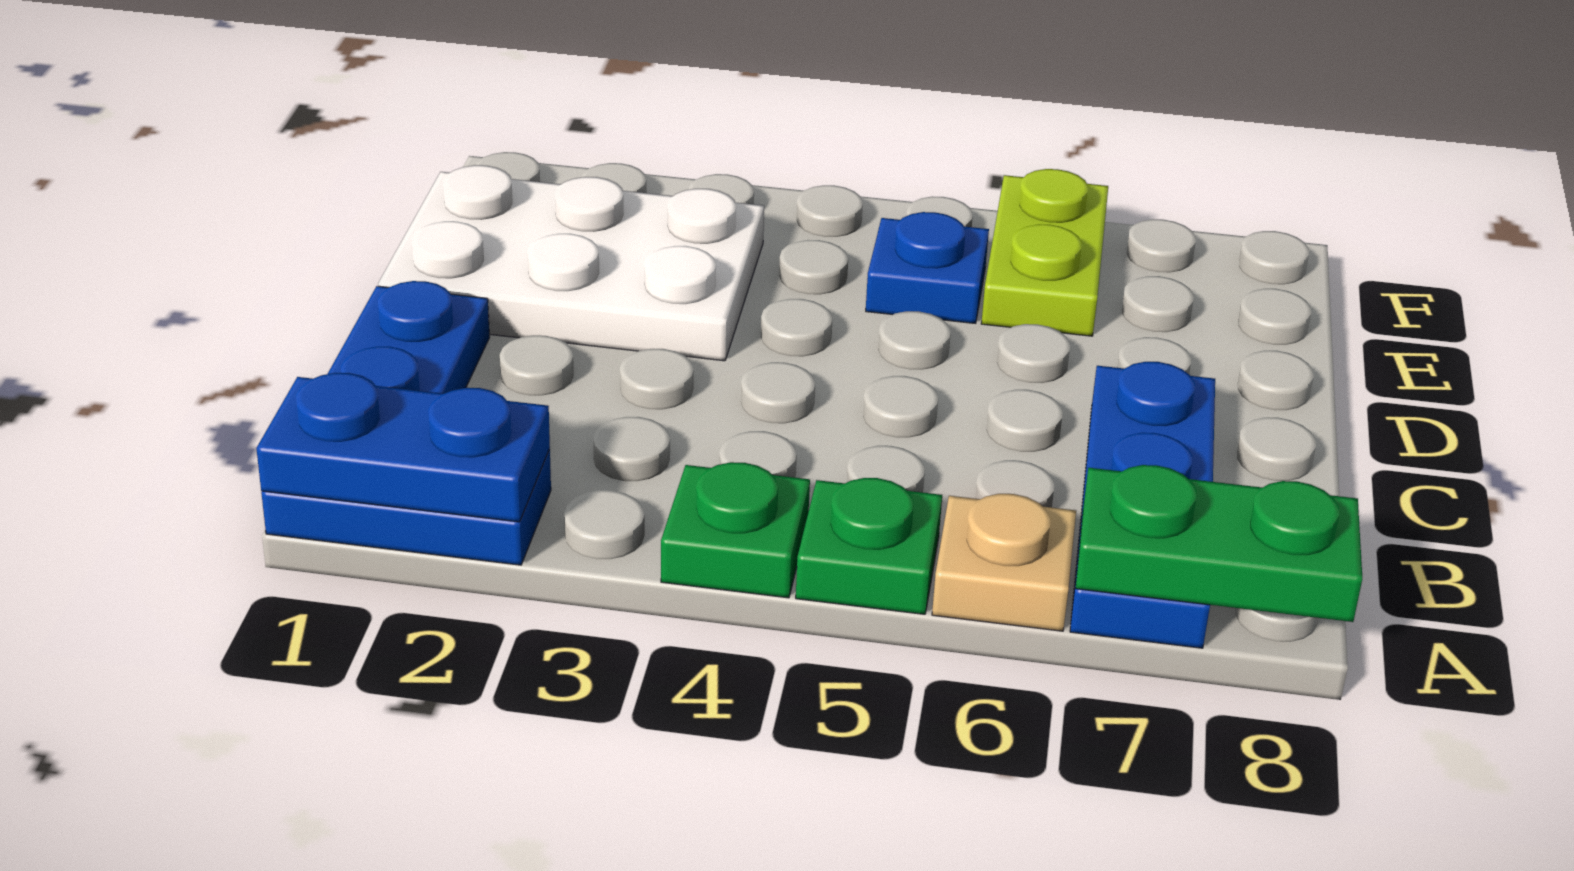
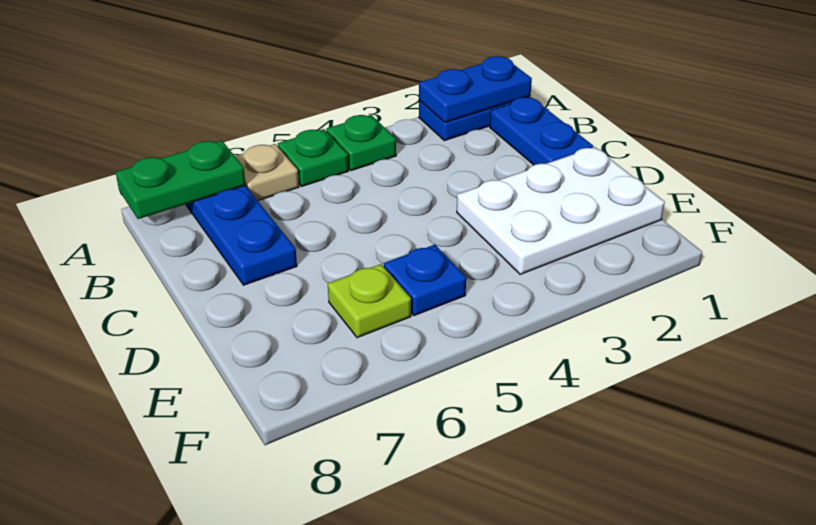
lime 1x2 plate [981,169,1108,336] -> lime 1x1 plate [328,264,411,338]

